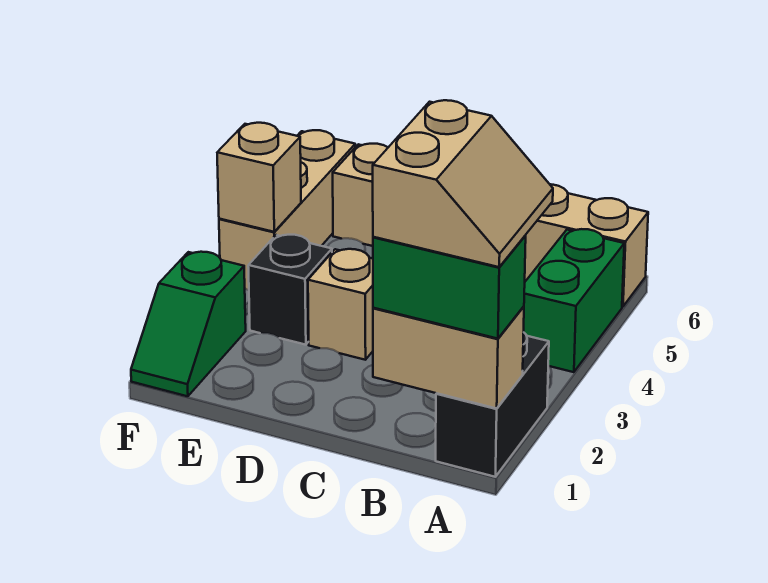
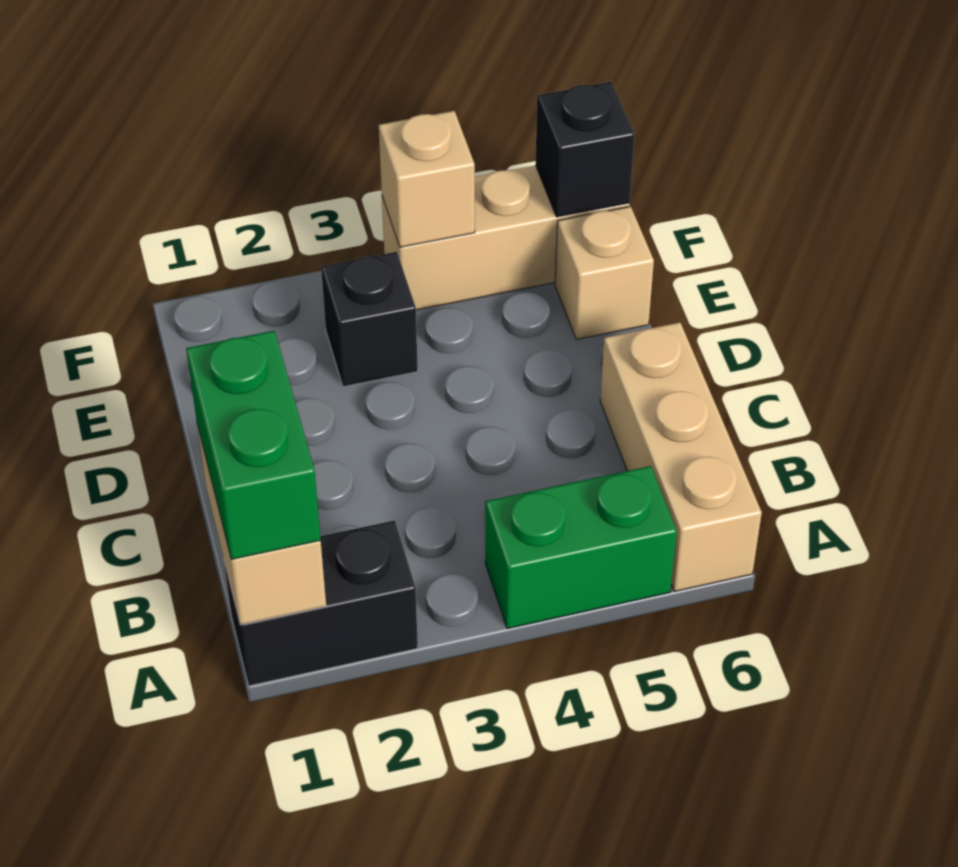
tan 2x2 slope [373,100,553,267] -> none
tan 1x1 brick [308,249,373,360] -> none
green 1x2 slope [131,252,246,396] -> none
none -> black 1x1 brick [535,82,634,217]

